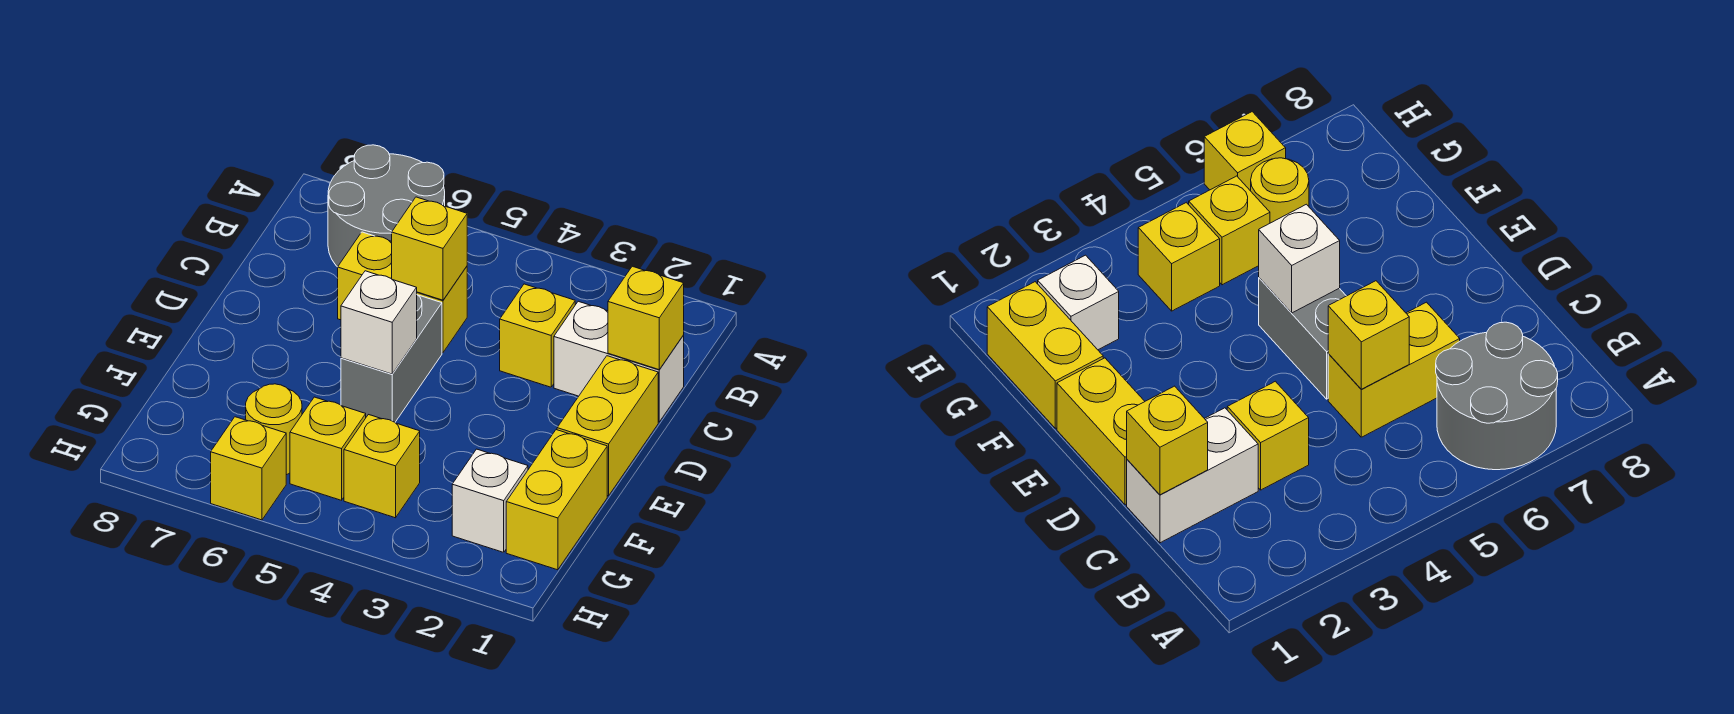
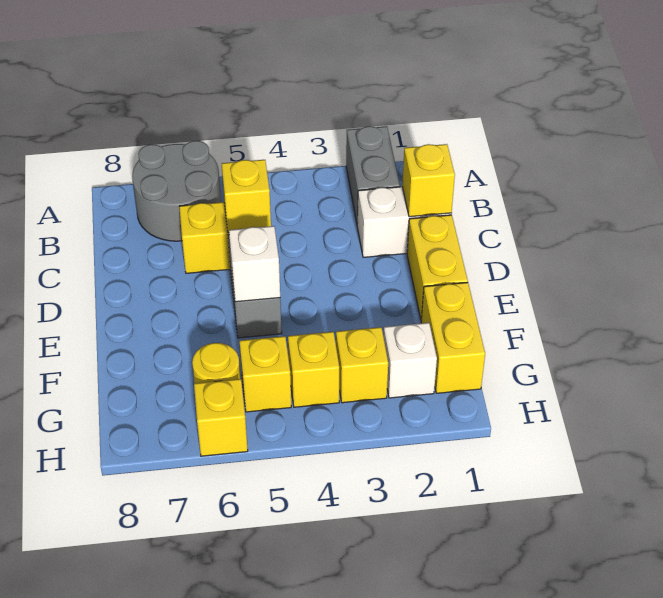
none -> grey 1x2 brick [346,126,400,223]
yellow 1x1 brick [500,284,575,387] -> yellow 1x1 brick moved to [336,327,388,403]

